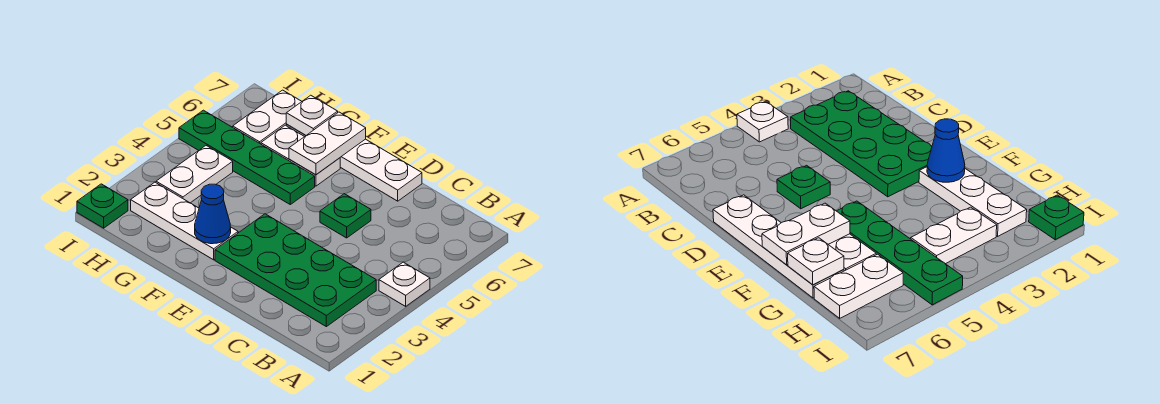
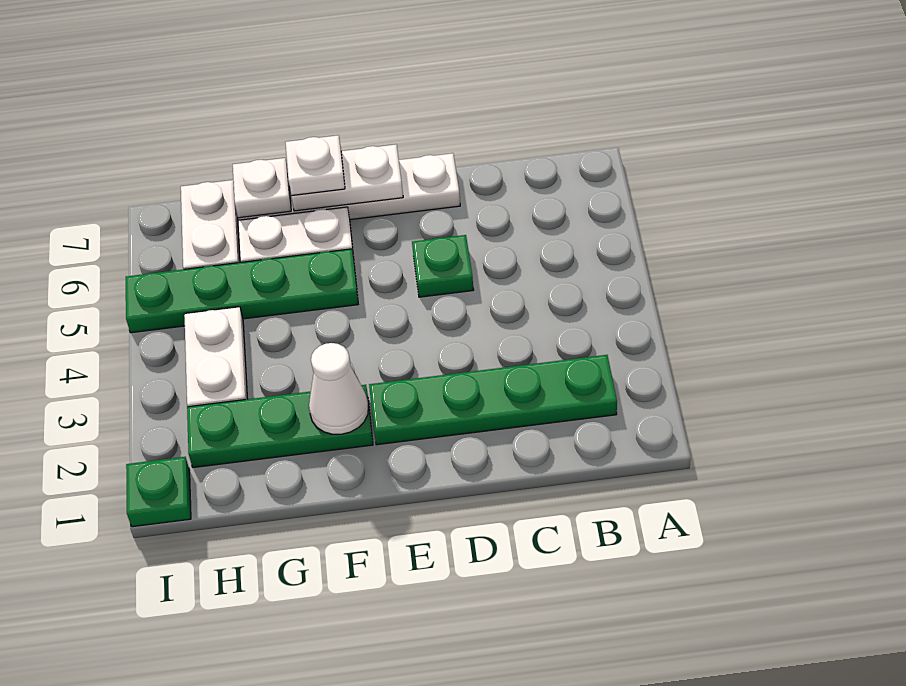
white 1x1 plate [379,262,430,306] -> white 1x1 plate moved to [285,135,345,196]
green 2x4 plate [215,214,376,327] -> green 1x4 plate [369,355,617,445]
white 1x3 plate [131,182,238,260] -> green 1x3 plate [187,385,373,468]
blue 1x1 cone [195,184,231,244] -> white 1x1 cone [309,343,368,434]
white 1x2 plate [289,112,366,175] -> white 1x2 plate turned to [291,144,403,211]

